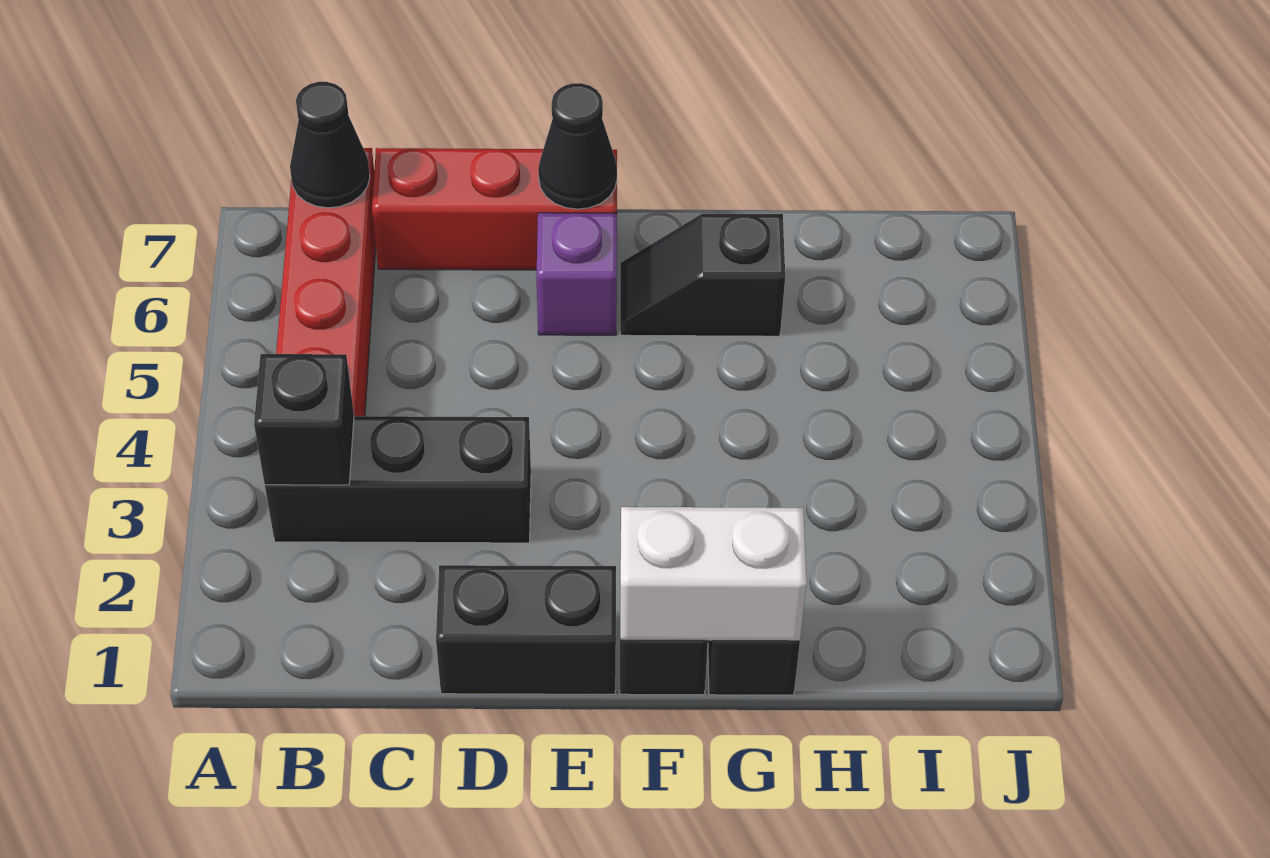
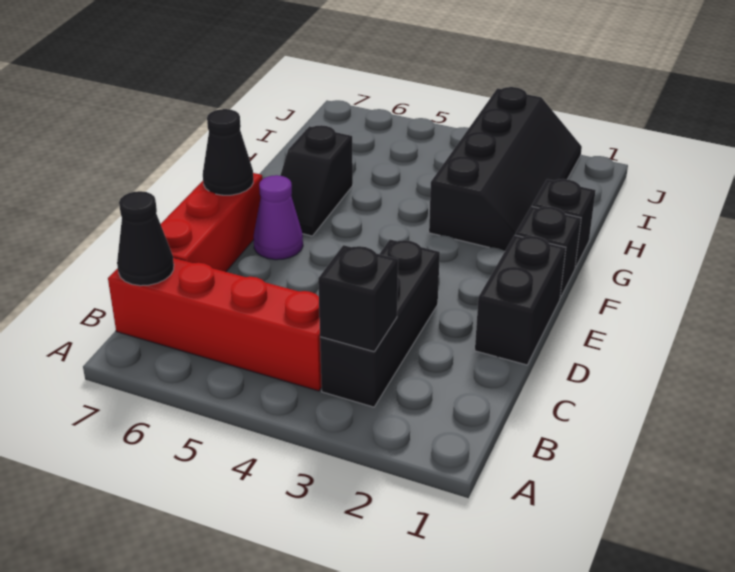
purple 1x1 brick [536,213,617,335] -> purple 1x1 cone [254,175,303,260]
white 1x2 brick [620,507,807,641] -> none
none -> black 2x4 slope [429,87,582,251]

